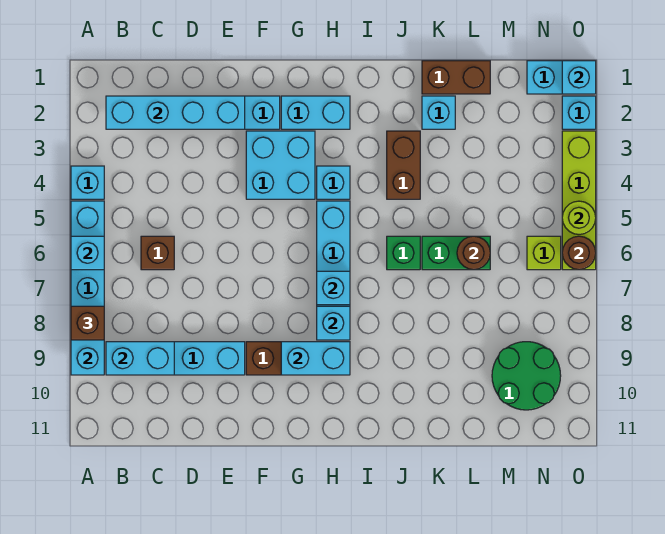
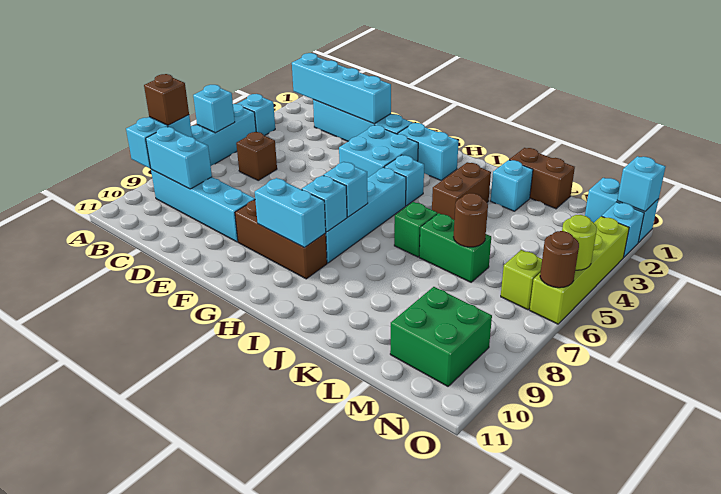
green 2x2 round brick [492,342,561,410] -> green 2x2 brick [390,287,492,386]

